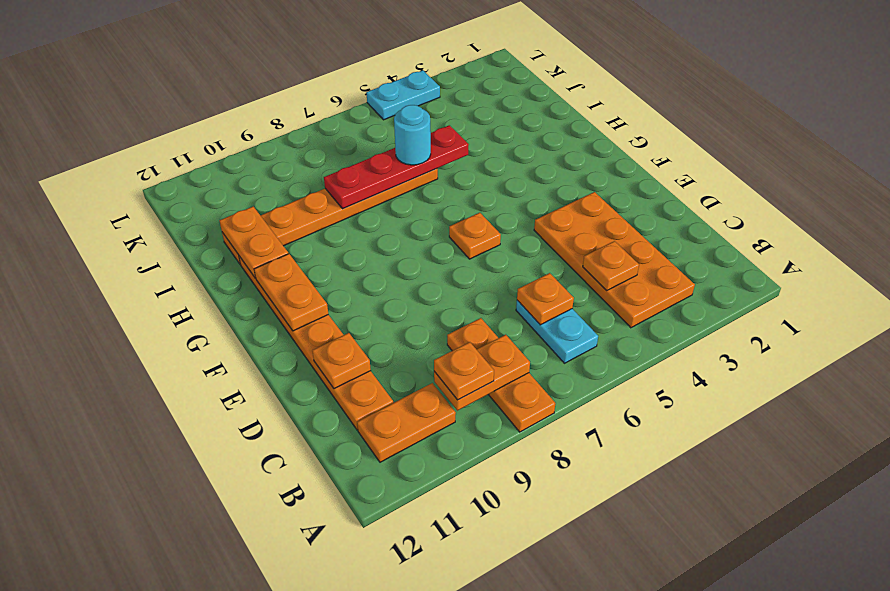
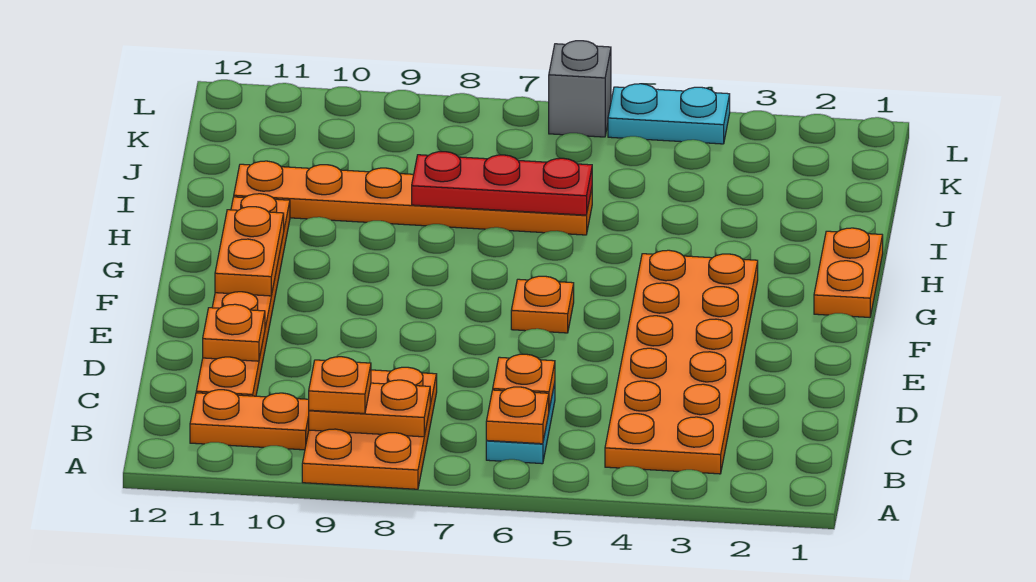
orange 1x3 plate [447,318,555,432] -> orange 2x3 plate [302,367,437,489]
orange 2x4 plate [534,192,695,328] -> orange 2x6 plate [605,250,758,474]
orange 1x1 plate [583,241,639,291] -> orange 1x1 plate moved to [486,387,549,444]
orange 1x2 plate [219,207,288,278] -> orange 1x2 plate moved to [814,228,883,317]
red 1x4 plate [324,125,469,209] -> red 1x3 plate [412,152,592,215]
cyan 1x1 round brick [394,105,431,165] -> none
none -> grey 1x1 brick [549,41,611,137]

